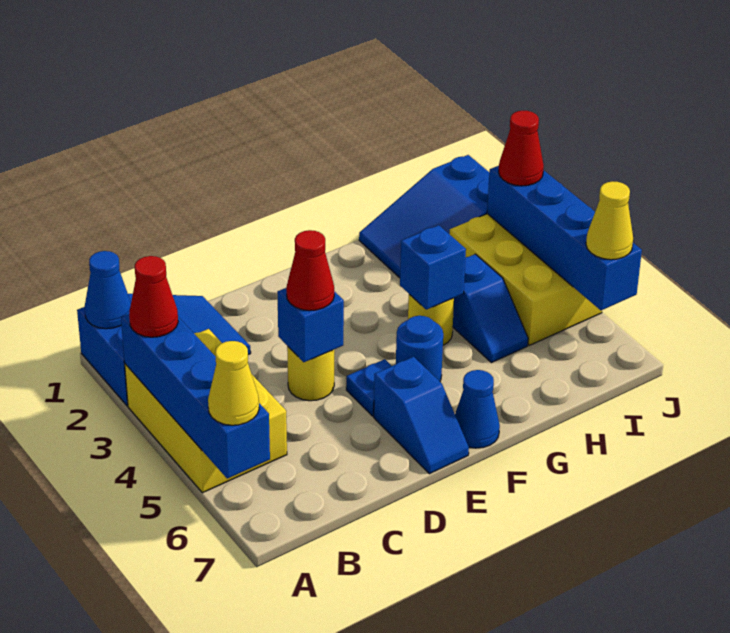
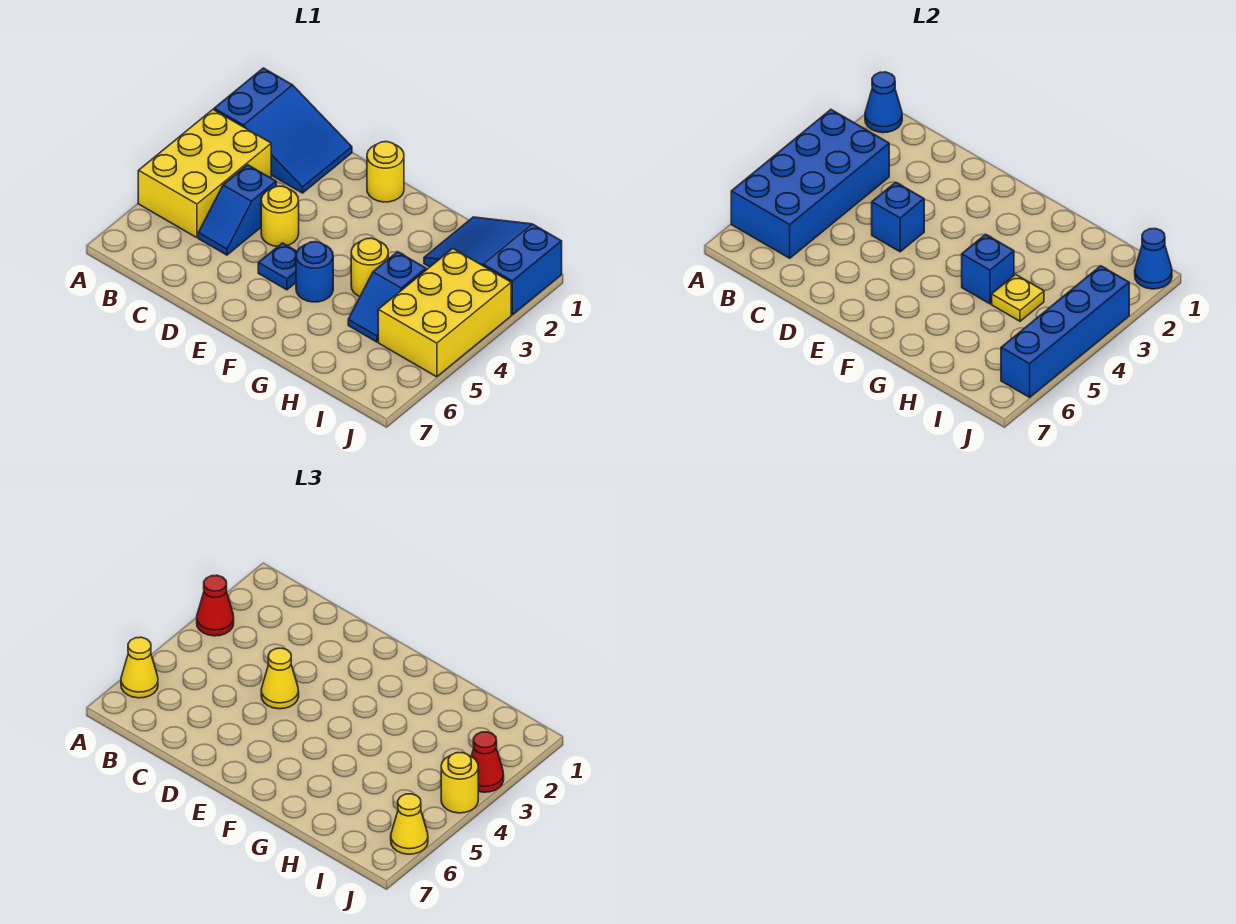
blue 1x4 brick [121,314,270,479] -> blue 2x4 brick [731,110,889,258]
red 1x1 cone [286,230,334,311] -> yellow 1x1 cone [261,648,299,709]
none -> yellow 1x1 round brick [367,142,404,202]
blue 1x2 slope [374,357,469,474] -> blue 1x2 slope moved to [198,165,276,255]
blue 1x1 cone [455,370,500,448] -> blue 1x1 cone moved to [1135,229,1172,289]
none -> yellow 1x1 plate [992,274,1044,321]
none -> yellow 1x1 round brick [441,753,478,813]

